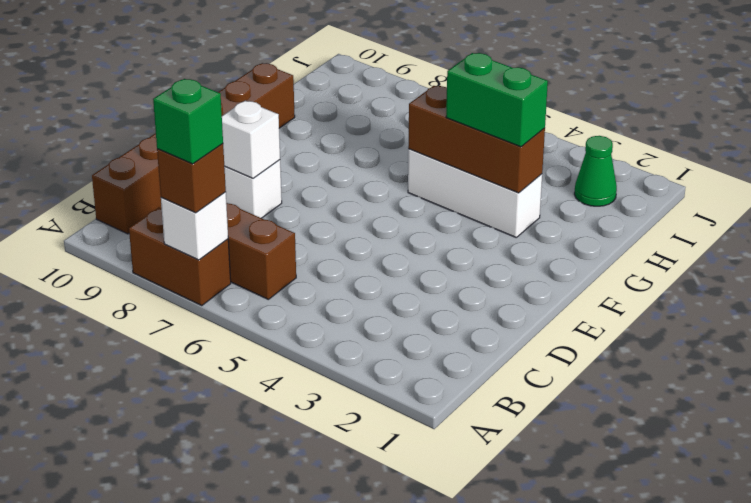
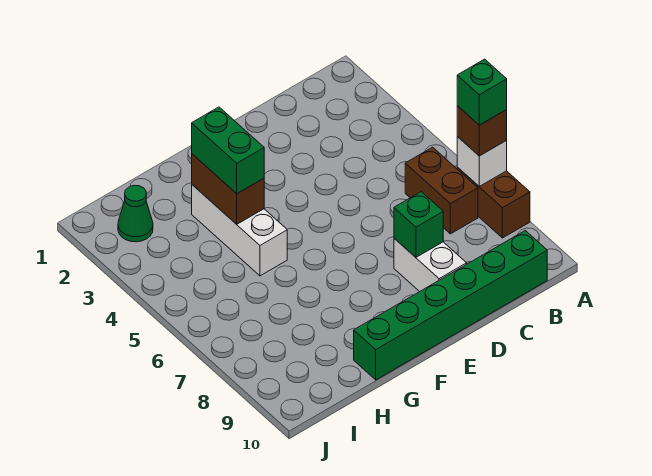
brown 1x6 brick [92,63,295,234] -> green 1x6 brick [354,231,547,380]
white 1x1 brick [222,101,280,178] -> green 1x1 brick [394,192,443,257]
brown 1x3 brick [408,86,545,193] -> brown 1x2 brick [192,154,264,224]

